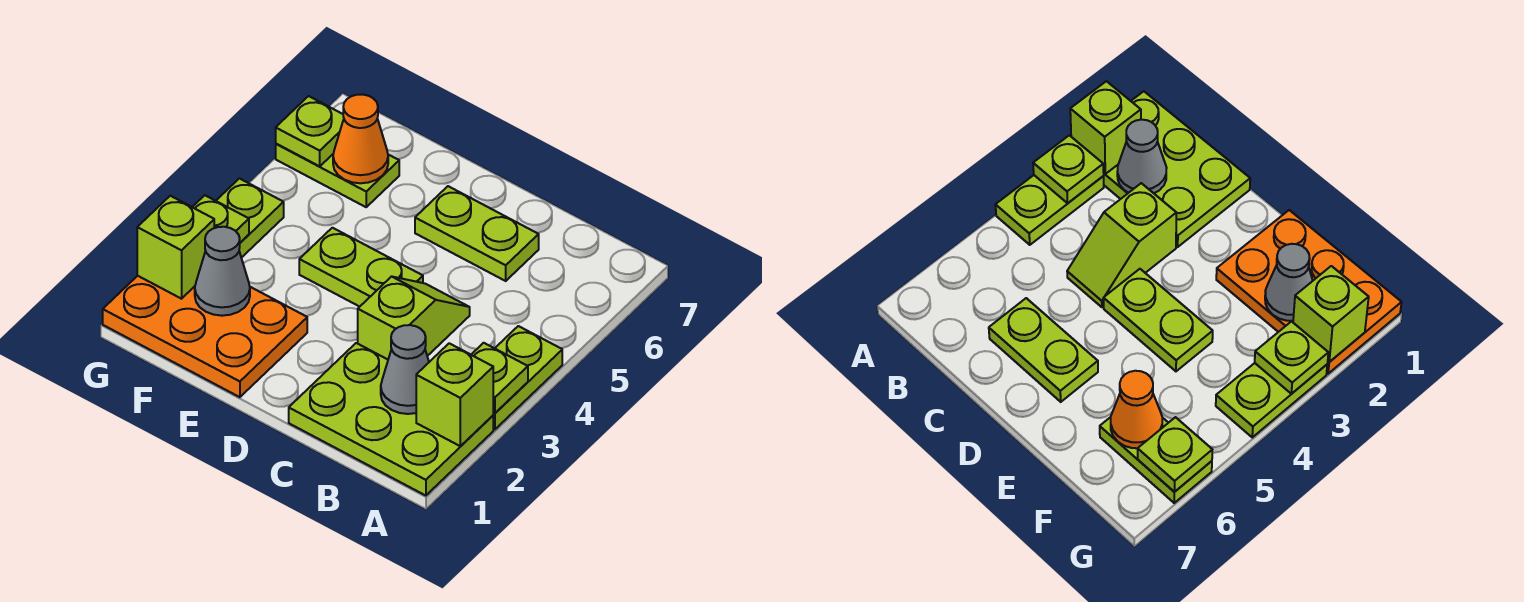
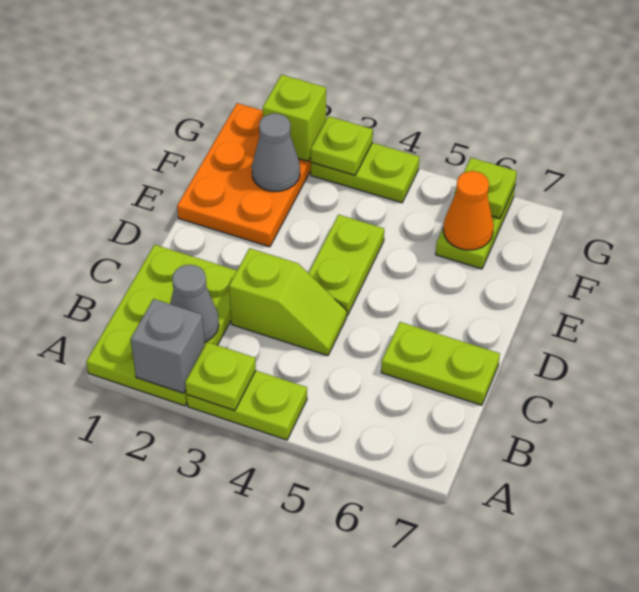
lime 1x1 brick [416,343,493,446] -> grey 1x1 brick [131,299,205,393]
lime 1x2 plate [415,186,539,281] -> lime 1x2 plate turned to [381,322,500,405]

